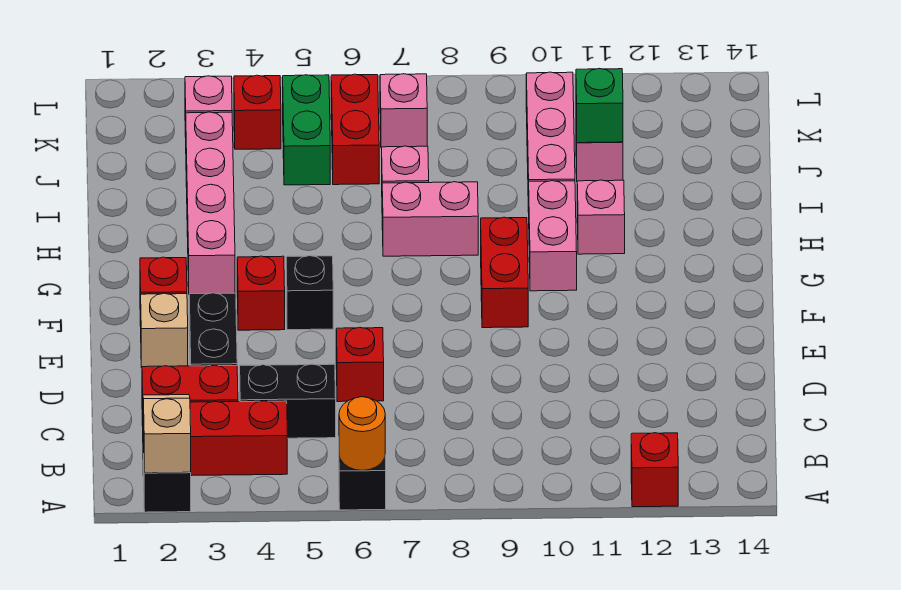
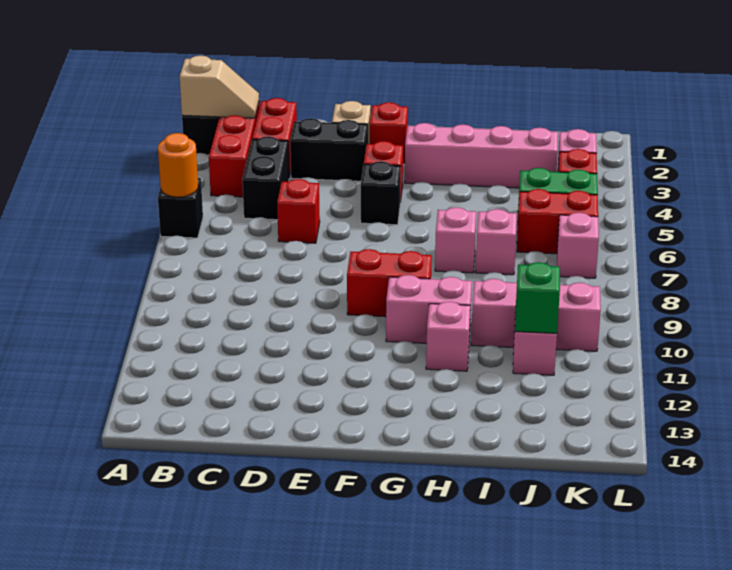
red 1x1 brick [631,433,678,507] -> none
pink 1x2 brick [382,182,478,256] -> pink 1x1 brick [435,207,476,273]

